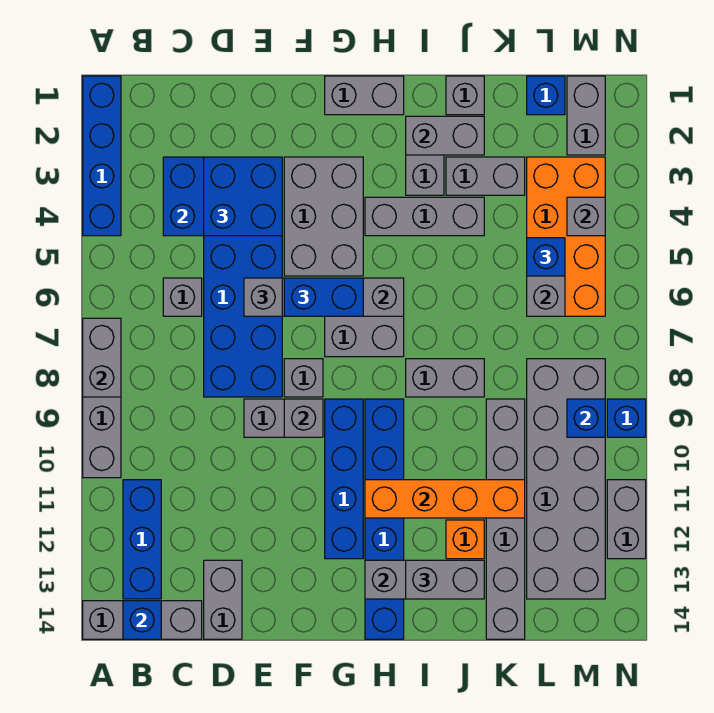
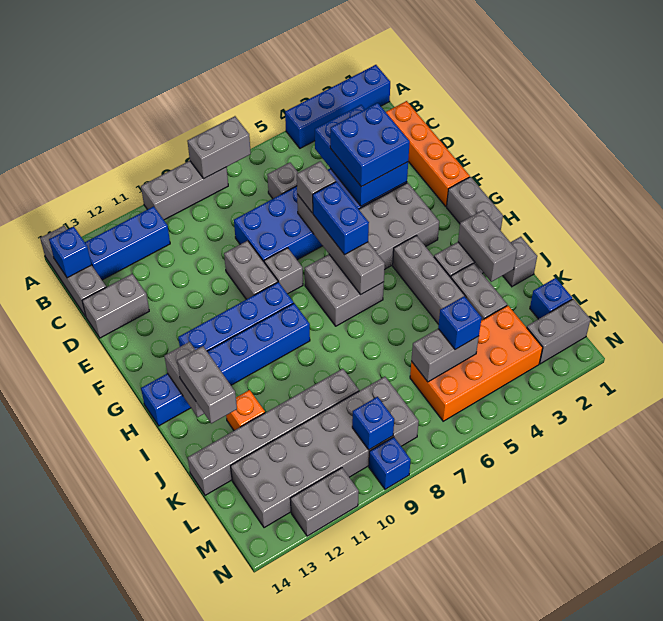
grey 1x1 brick [284,399,323,437] -> none
orange 1x4 brick [365,480,525,518] -> orange 1x4 brick moved to [386,101,470,206]
grey 1x2 brick [406,359,484,397] -> none
grey 1x1 brick [567,197,605,236] -> none

